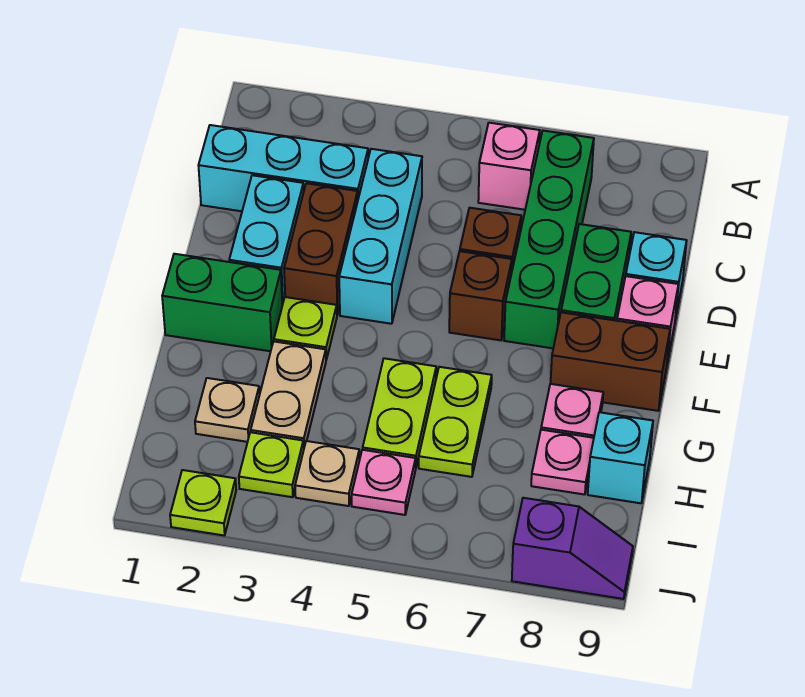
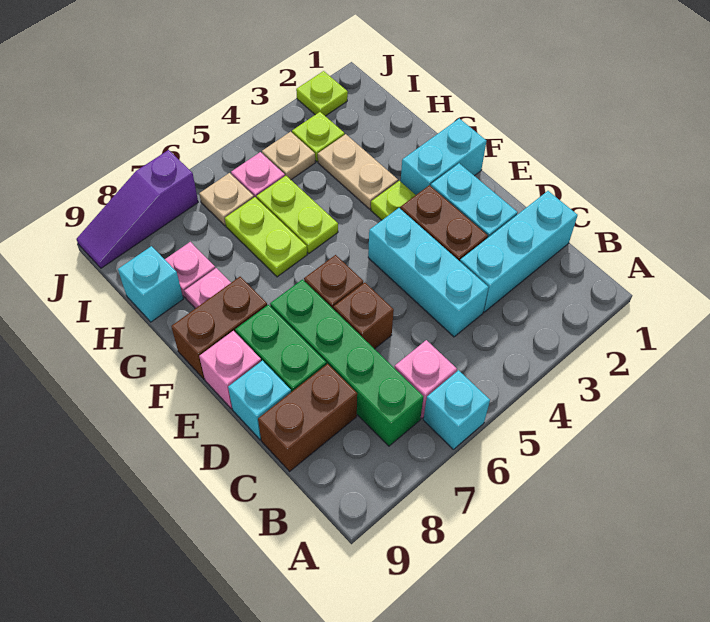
none -> cyan 1x1 brick [423,370,490,450]
none -> brown 1x2 brick [258,364,357,471]
green 1x2 brick [162,254,282,351] -> cyan 1x2 brick [401,118,486,195]
tan 1x1 plate [195,378,260,442] -> tan 1x1 plate moved to [199,173,254,226]
purple 1x2 slope [512,498,633,599] -> purple 1x3 slope [77,150,198,268]

